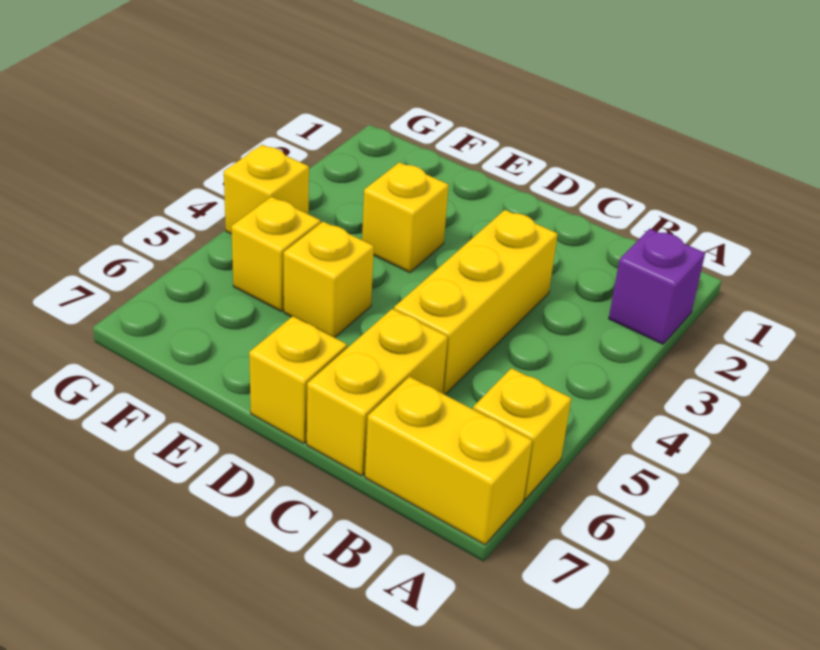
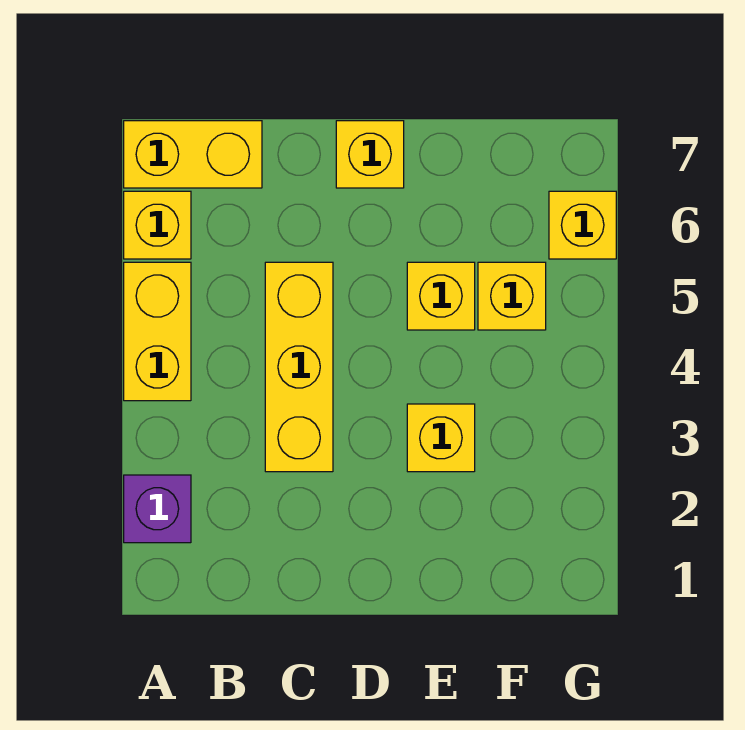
yellow 1x2 brick [307,309,448,476] -> yellow 1x2 brick moved to [124,262,191,401]
yellow 1x1 brick [224,145,309,234] -> yellow 1x1 brick moved to [549,191,616,259]

